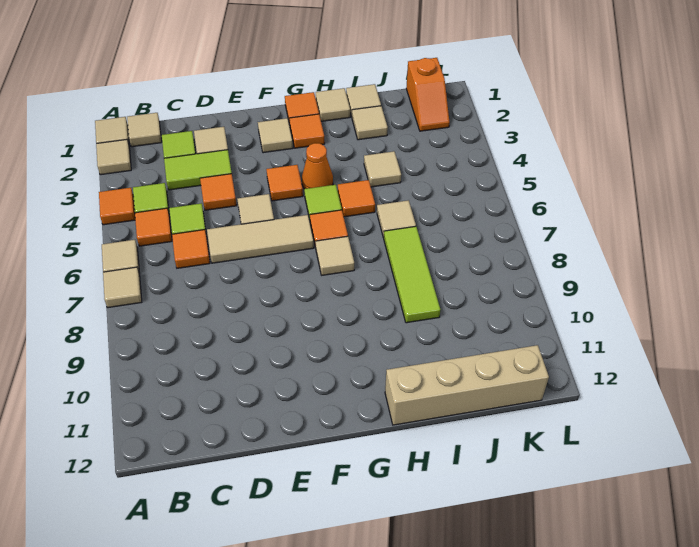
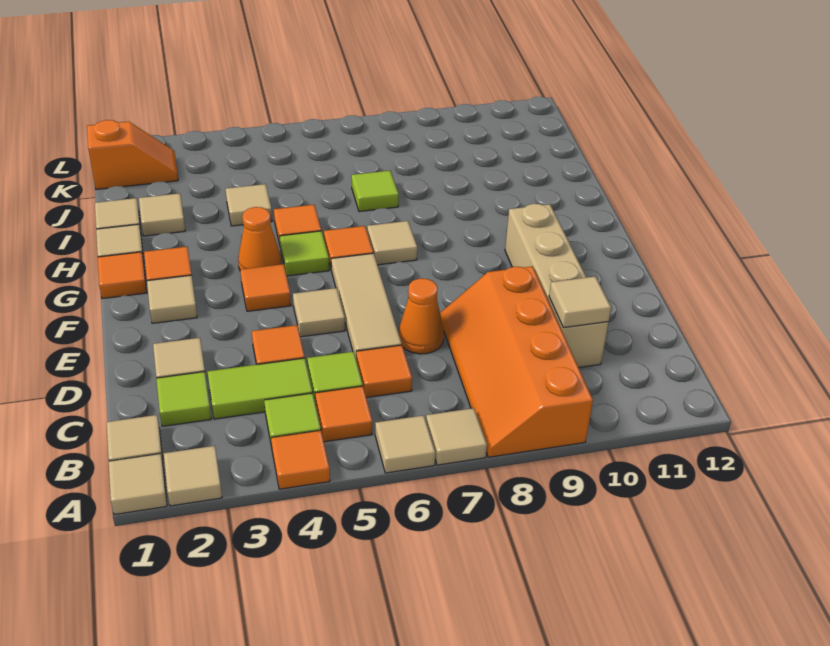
none -> orange 2x4 slope [440,266,593,457]
lime 1x2 tile [164,150,232,190] -> lime 1x2 tile turned to [208,358,313,419]
none -> orange 1x1 cone [399,278,444,354]
tan 1x4 brick [385,345,549,425] -> tan 1x4 brick moved to [505,204,609,368]
tan 1x1 tile [377,200,416,238] -> tan 1x1 tile moved to [549,276,611,328]
lime 1x3 tile [384,226,440,323] -> lime 1x1 tile [351,171,399,212]

